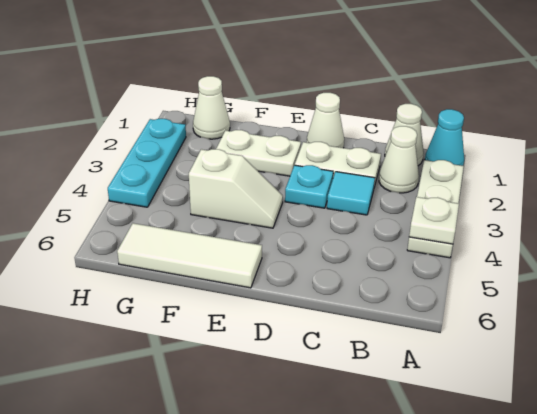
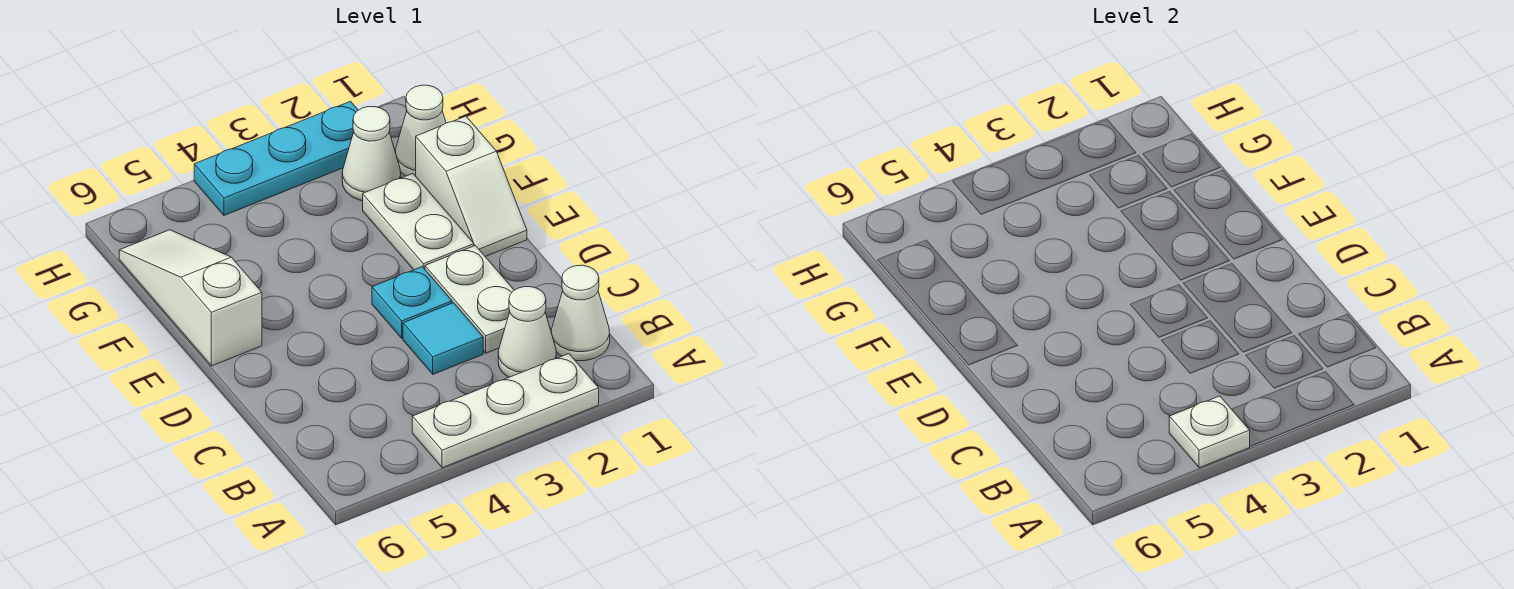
cyan 1x1 cone [425,109,464,166] -> none
white 1x1 cone [307,93,344,148] -> white 1x1 cone moved to [342,107,401,201]
white 1x2 slope [189,149,283,228] -> white 1x2 slope moved to [416,116,527,257]
white 1x3 tile [117,223,262,288] -> white 1x3 slope [119,230,262,366]

